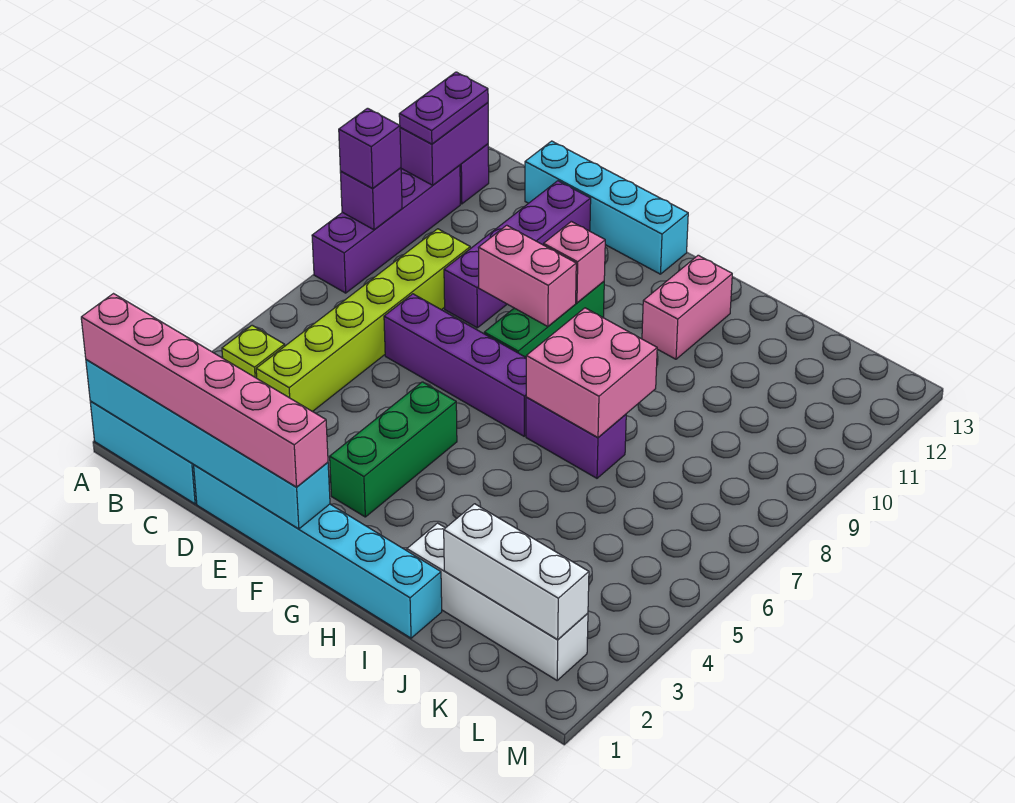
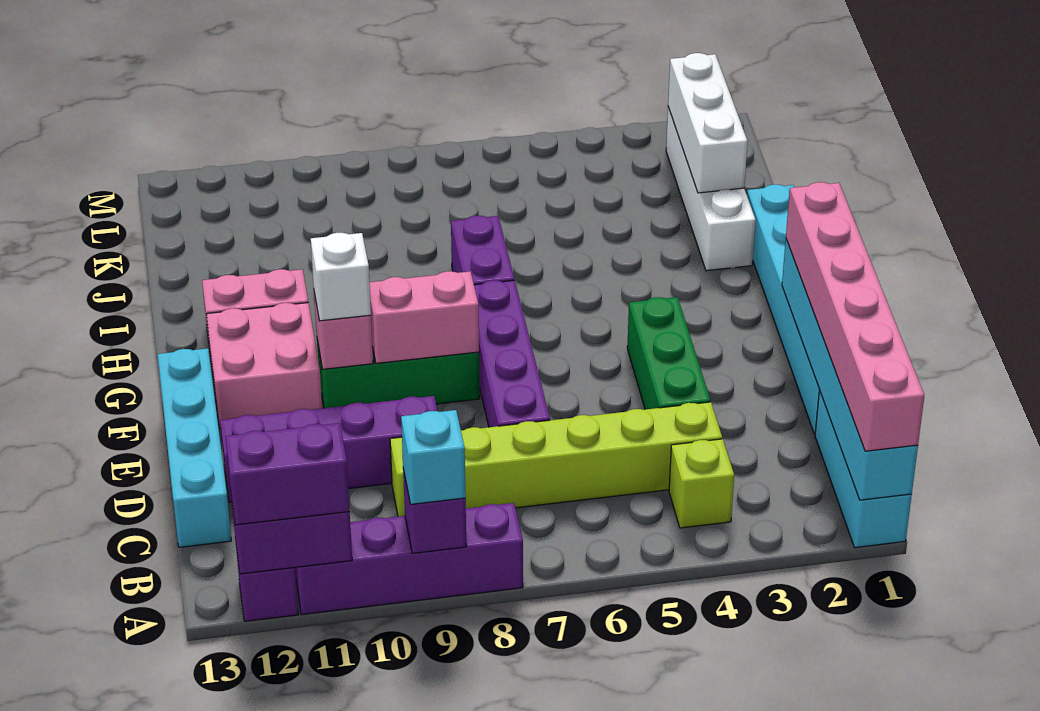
purple 1x1 brick [339,108,401,189] -> cyan 1x1 brick [401,410,466,504]
purple 1x2 plate [399,72,488,144] -> purple 1x2 brick [226,423,350,525]
pink 1x2 brick [478,225,576,327] -> pink 1x2 brick turned to [369,271,479,363]
green 1x3 brick [330,382,457,517] -> green 1x3 brick turned to [627,297,711,409]
none -> white 1x1 brick [311,233,371,321]
pink 2x2 brick [526,308,657,437] -> pink 2x2 brick moved to [206,303,322,428]

